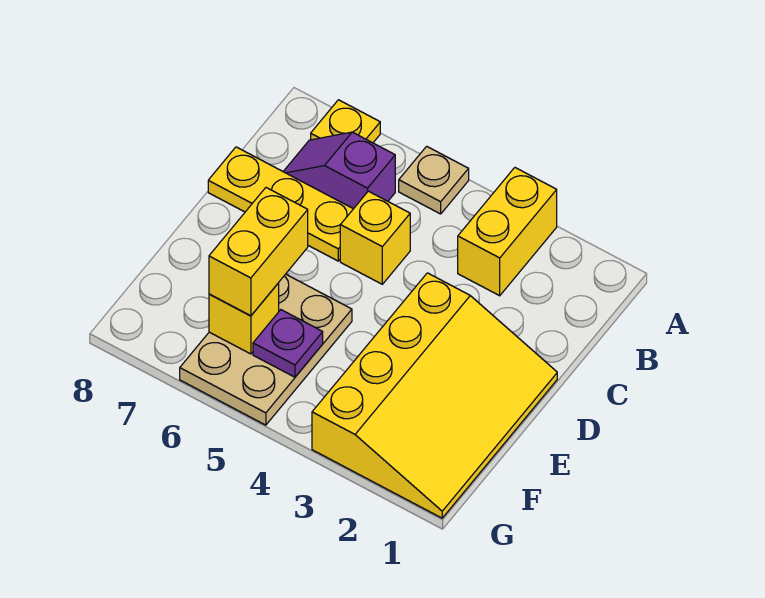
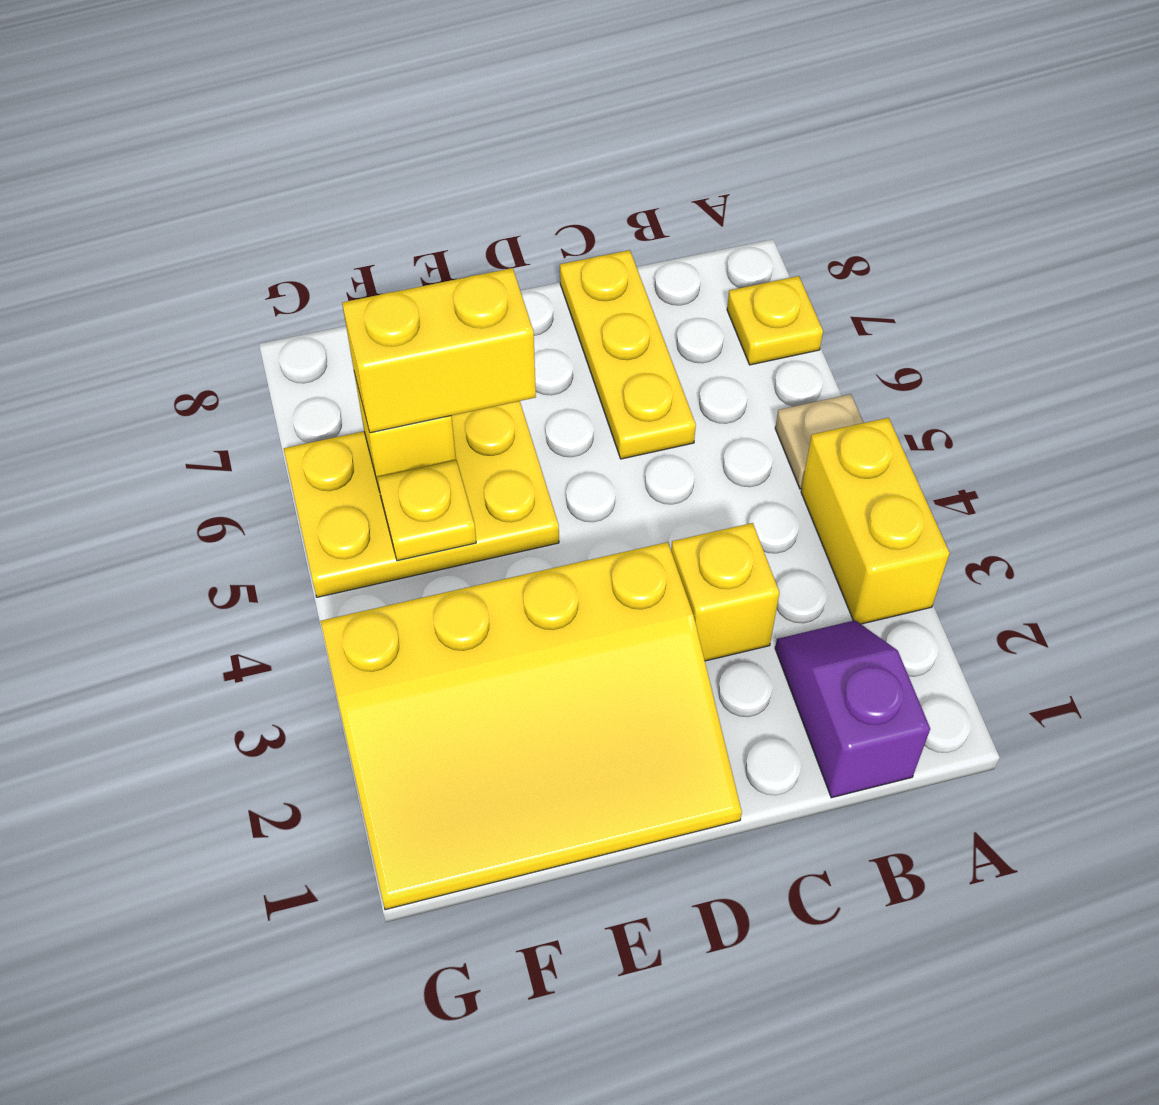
yellow 1x2 brick [458,168,557,296] -> yellow 1x2 brick turned to [801,418,950,624]
purple 1x2 slope [283,132,395,209] -> purple 1x2 slope moved to [775,620,930,798]
yellow 1x1 brick [340,191,410,284] -> yellow 1x1 brick moved to [671,523,779,661]
tan 2x3 plate [180,274,352,425] -> yellow 2x3 plate [284,401,559,597]
purple 1x1 plate [253,310,323,377] -> yellow 1x1 plate [377,460,476,561]

